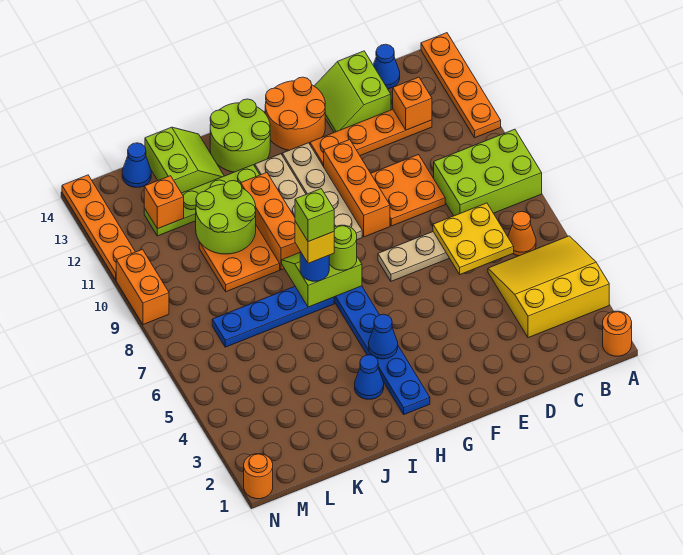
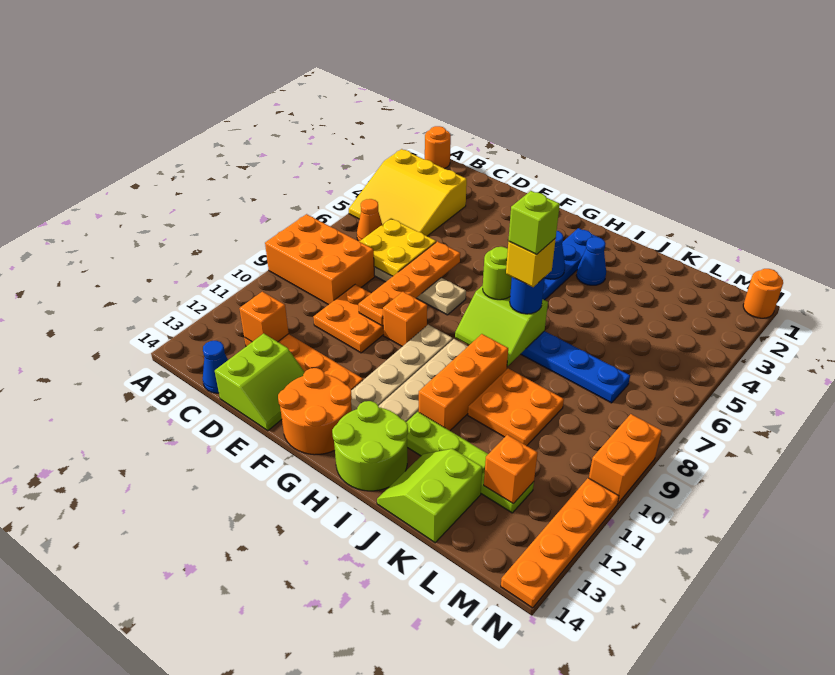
lime 2x3 brick [434,129,542,216] -> orange 2x3 brick [265,214,375,305]
orange 1x4 plate [421,33,501,138] -> orange 1x4 plate moved to [358,241,460,326]
orange 1x3 brick [324,140,390,237] -> orange 1x1 brick [383,292,427,347]
lime 2x2 round brick [196,181,256,254] -> none
blue 1x1 cone [122,143,151,187] -> none

